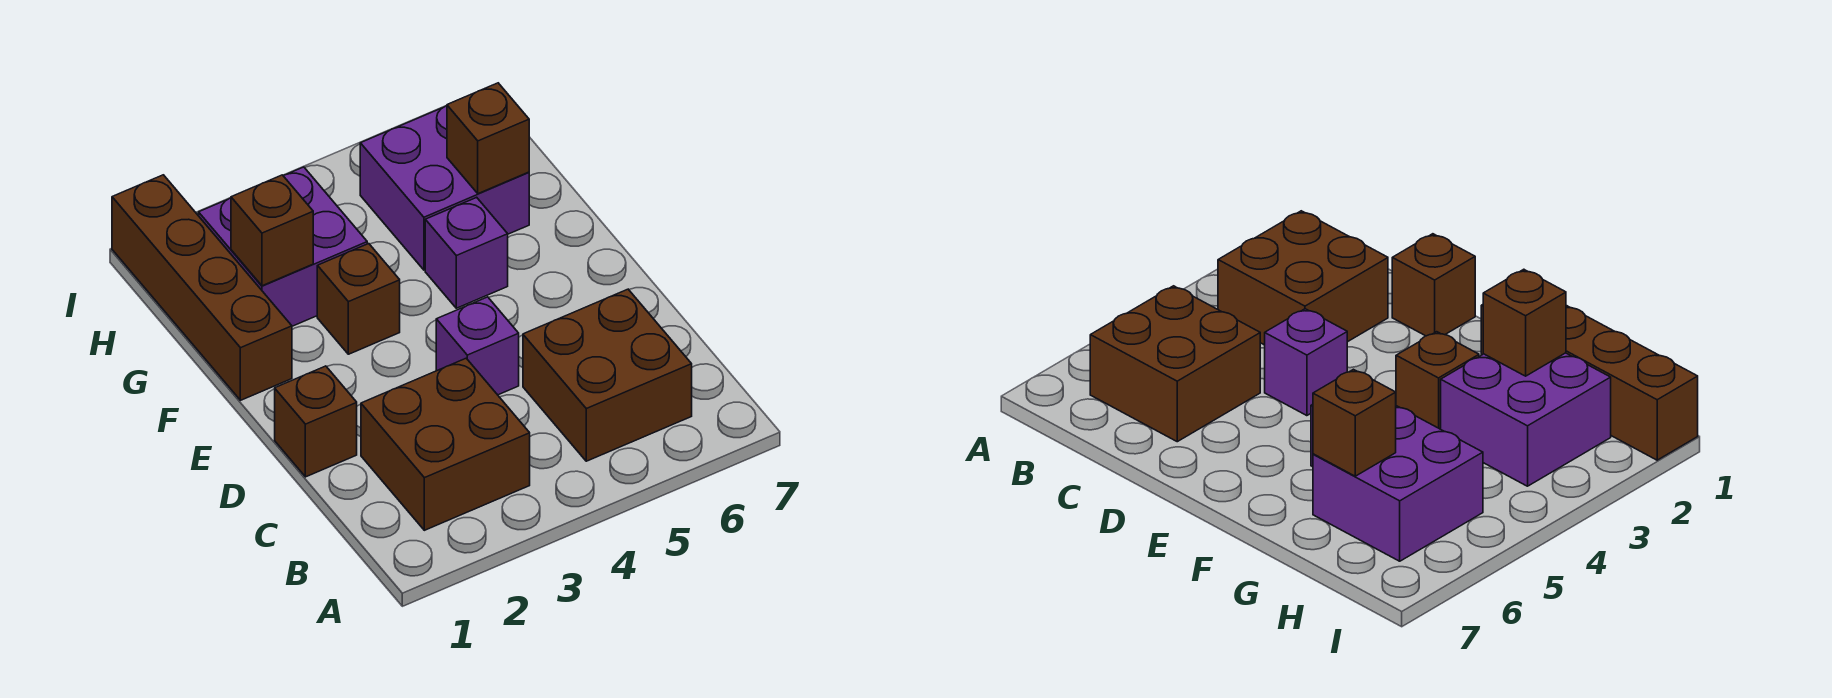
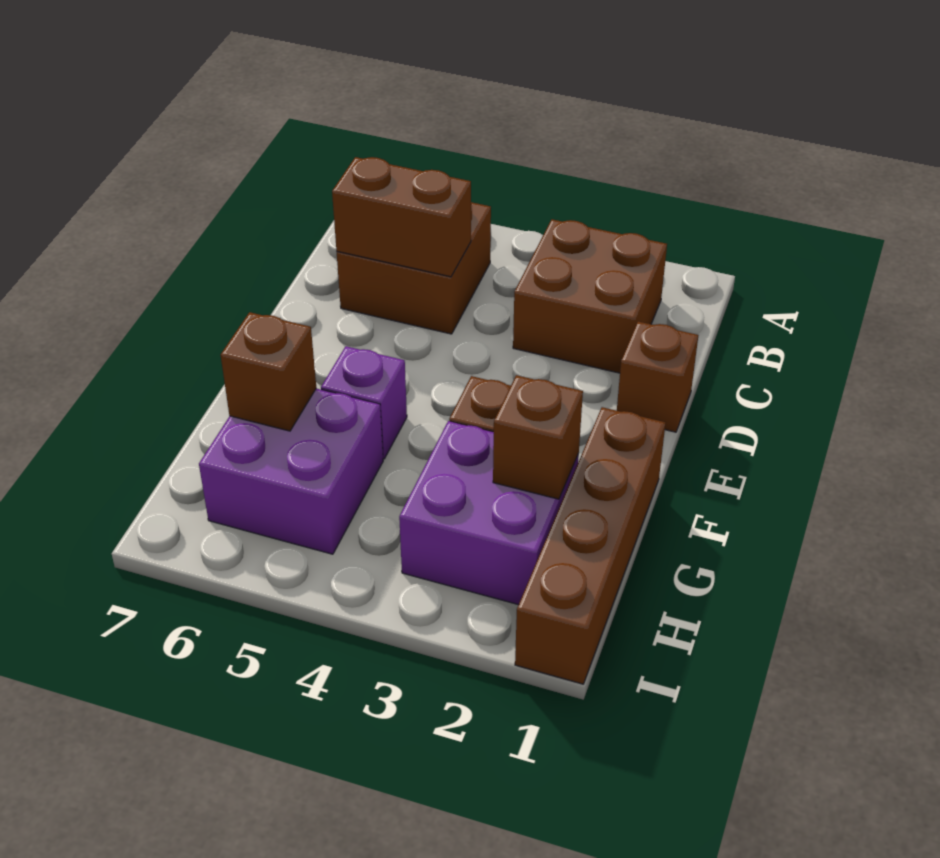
none -> brown 1x2 brick [332,157,471,277]
purple 1x1 brick [436,297,519,395] -> none

